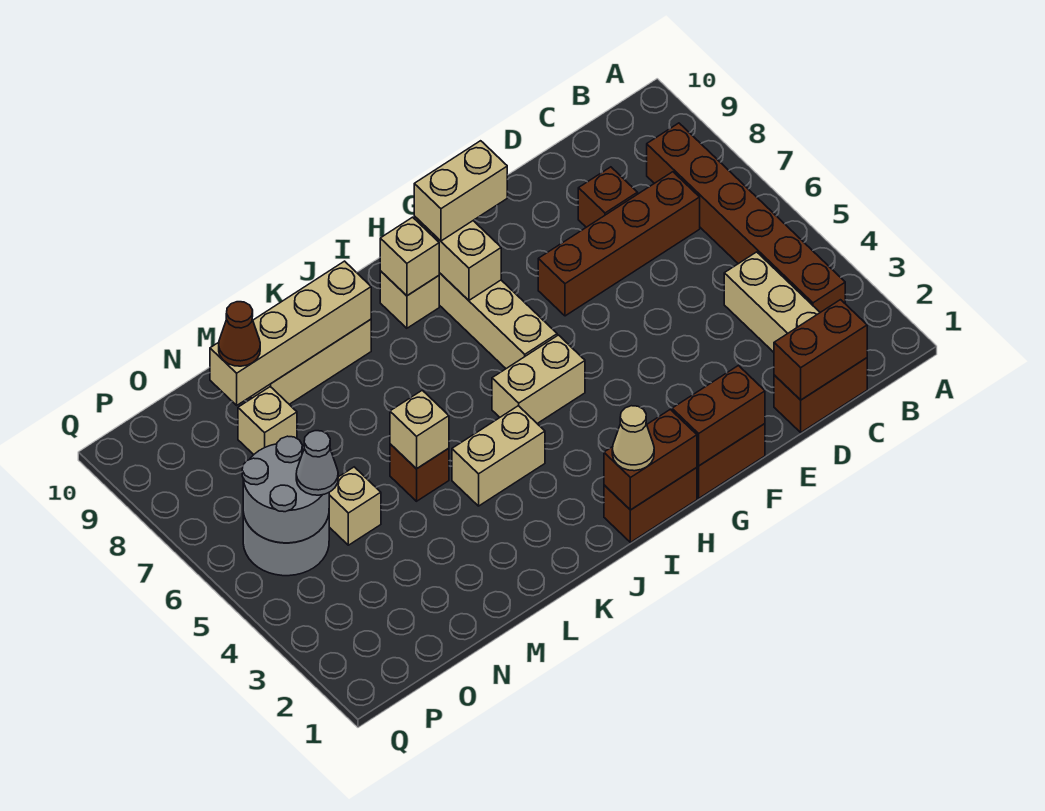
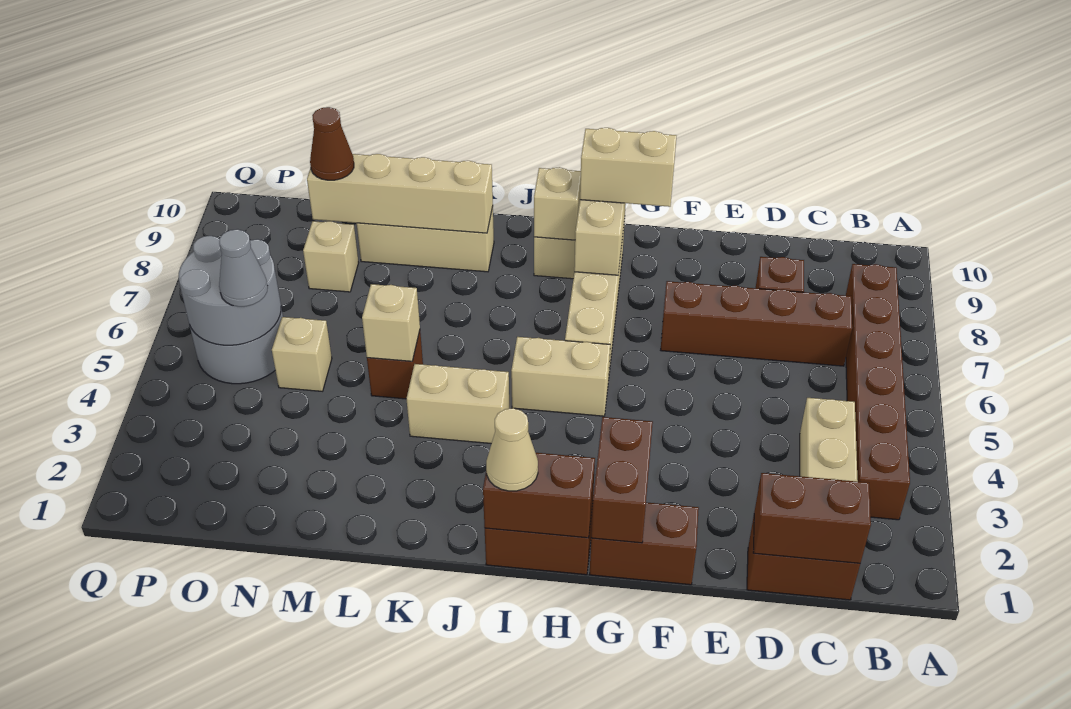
brown 1x2 brick [672,366,765,466] -> brown 1x2 brick turned to [591,417,653,543]

